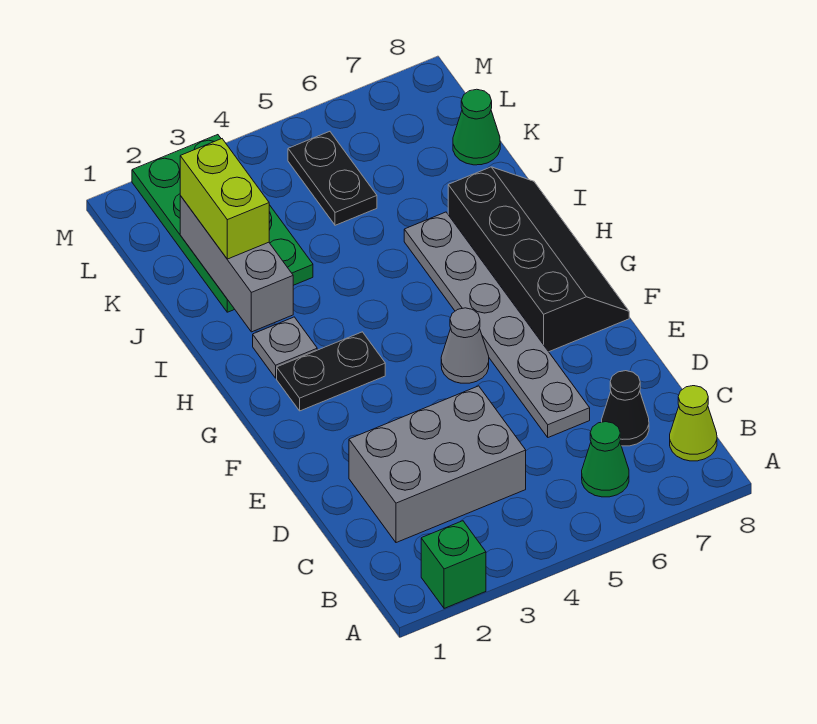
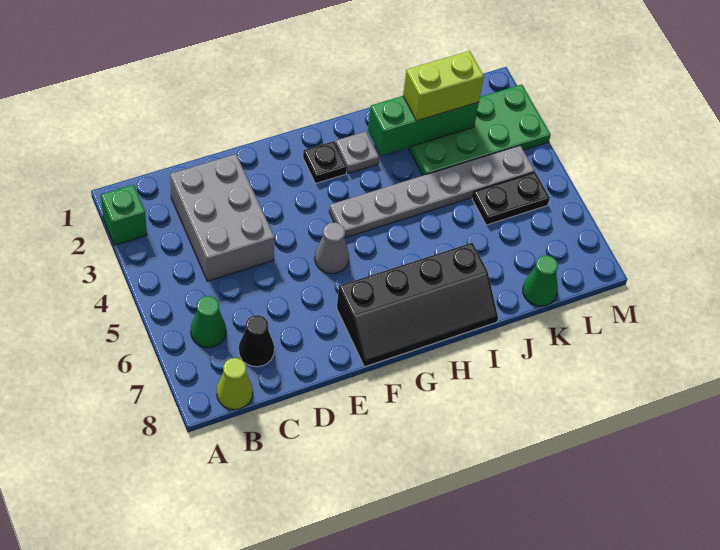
grey 1x6 plate [404,212,590,437] -> grey 1x6 plate moved to [329,145,535,238]
black 1x2 plate [277,332,385,411] -> black 1x1 plate [303,141,347,184]
grey 1x3 brick [180,196,293,332] -> green 1x3 brick [368,96,479,156]

